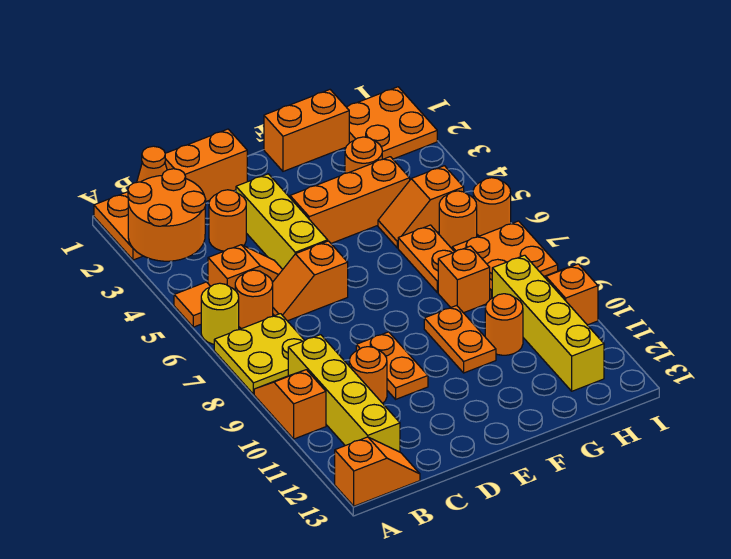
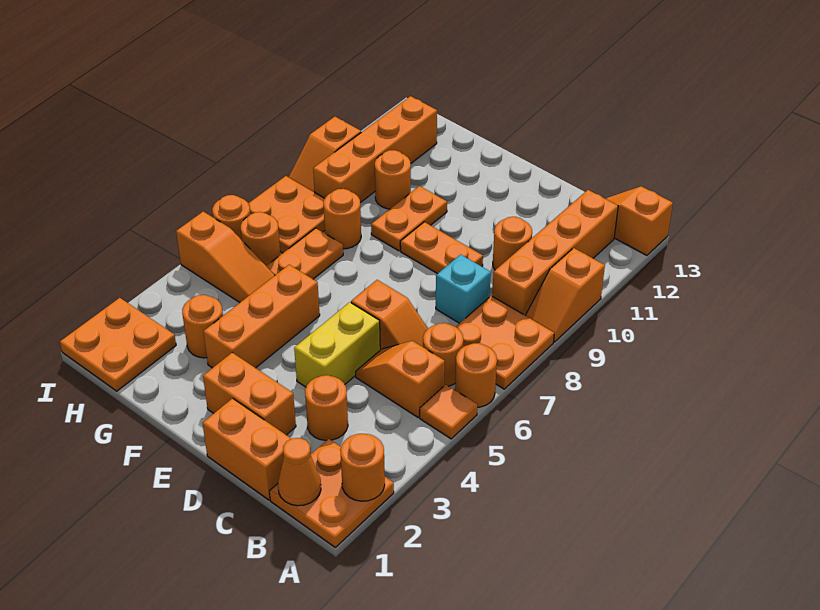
orange 2x2 round brick [128,169,206,261] -> orange 1x1 round brick [340,434,385,501]
yellow 1x1 round brick [201,283,239,344] -> orange 1x1 round brick [455,343,497,407]
yellow 2x2 plate [214,314,305,394] -> orange 2x2 plate [456,296,554,389]
yellow 1x4 brick [288,335,400,452] -> orange 1x4 brick [492,190,618,315]
none -> cyan 1x1 brick [436,255,491,323]
yellow 1x3 brick [236,174,328,269] -> yellow 1x2 brick [294,302,380,387]
orange 1x2 plate [356,332,428,399] -> orange 1x2 plate turned to [400,222,483,274]
orange 1x3 brick [290,157,410,243] -> orange 1x3 brick turned to [203,265,320,368]
orange 1x2 brick [264,90,349,171] -> orange 1x2 brick moved to [203,353,296,435]
orange 1x2 slope [378,166,464,248] -> orange 1x3 slope [176,212,275,302]
orange 1x1 brick [438,246,490,313] -> orange 1x1 round brick [323,189,361,249]
yellow 1x4 brick [492,255,604,391] -> orange 1x4 brick [313,96,437,203]

